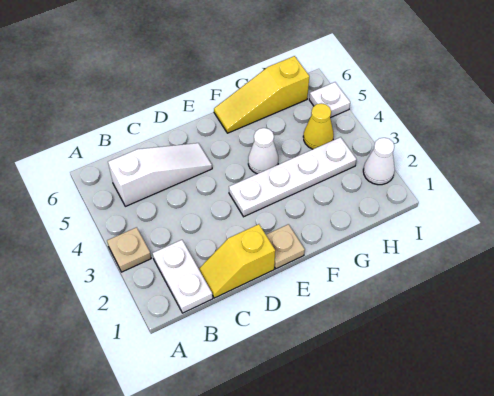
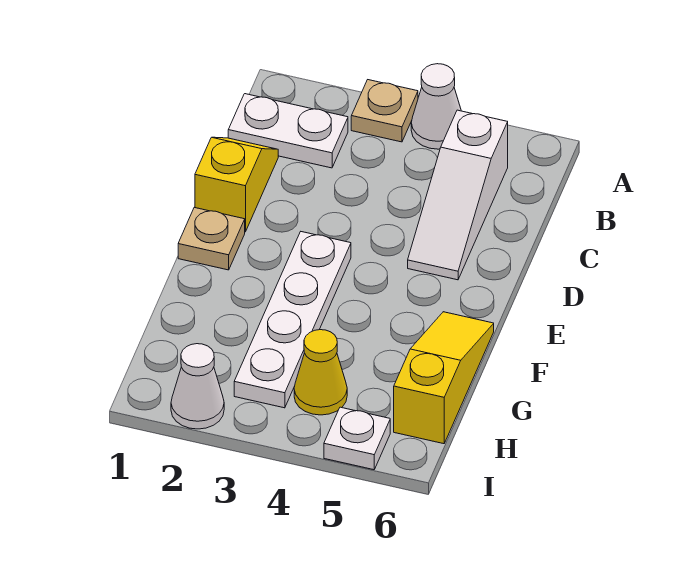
white 1x1 cone [248,128,278,174] -> white 1x1 cone moved to [411,64,461,149]

